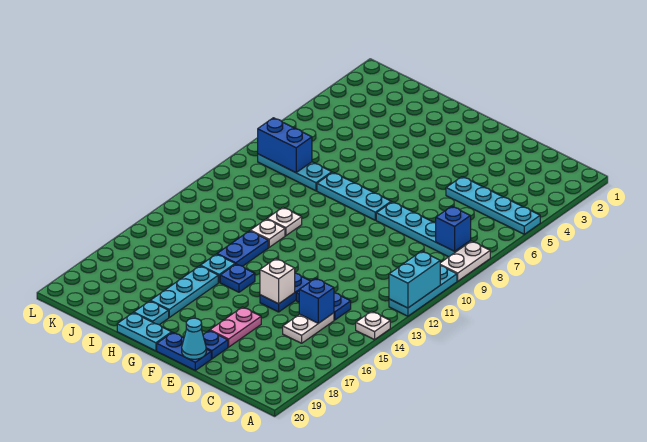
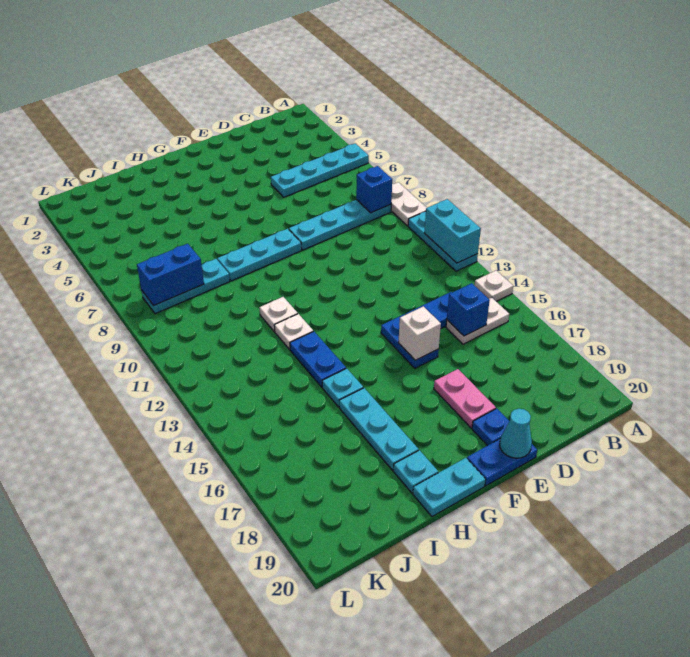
white 1x2 plate [283,313,334,343] -> white 1x2 plate turned to [446,298,509,344]
blue 1x1 plate [220,264,255,292] -> none

